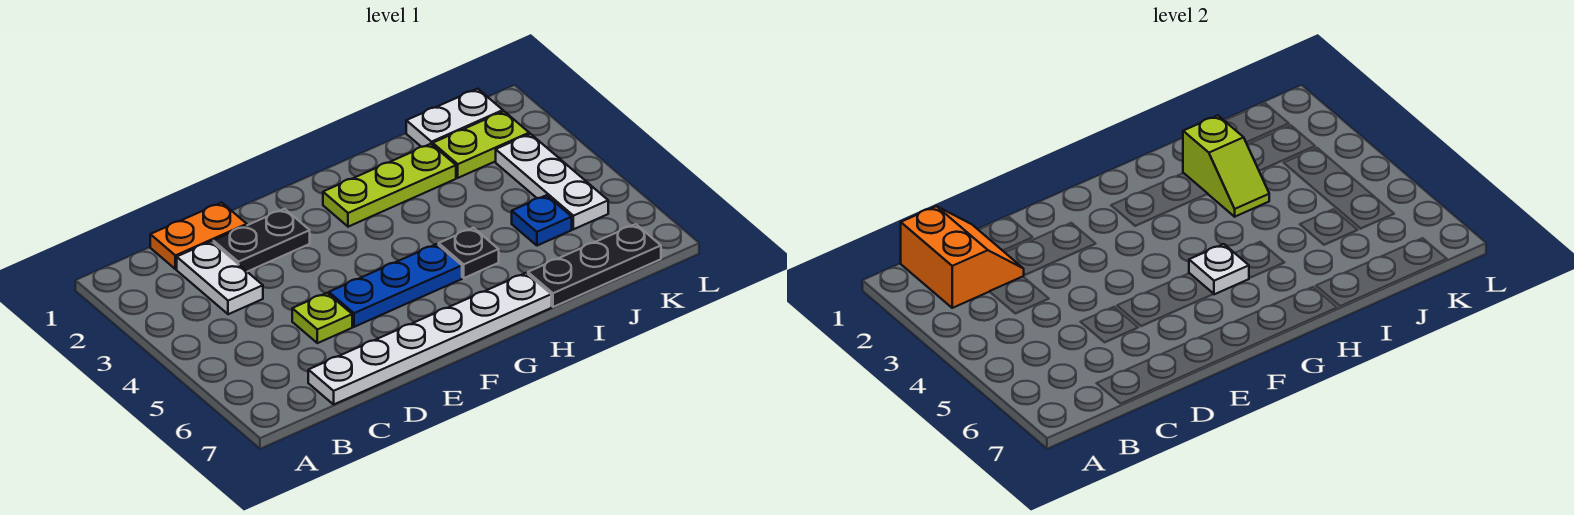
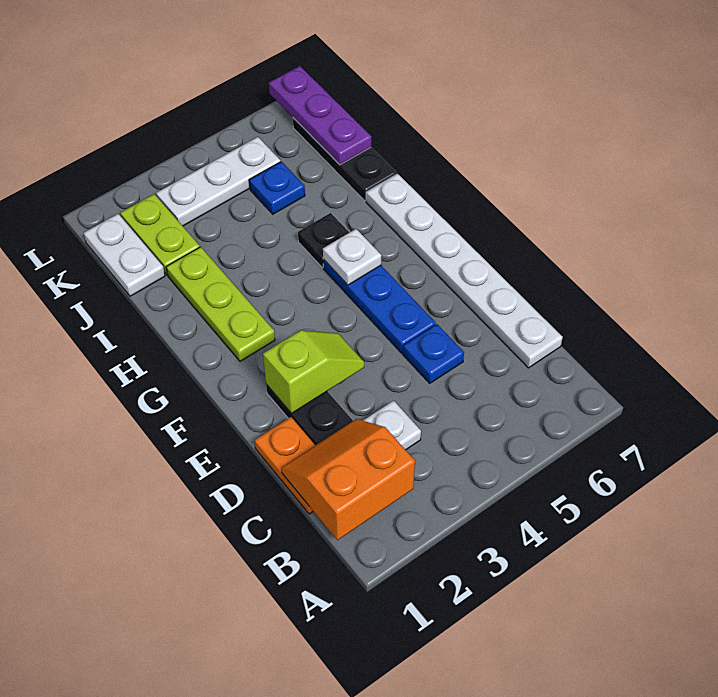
lime 1x1 plate [292,293,352,343] -> blue 1x1 plate [403,324,464,383]
lime 1x2 slope [1183,115,1269,217] -> lime 1x2 slope moved to [263,330,364,414]
none -> purple 1x3 plate [269,66,371,165]

